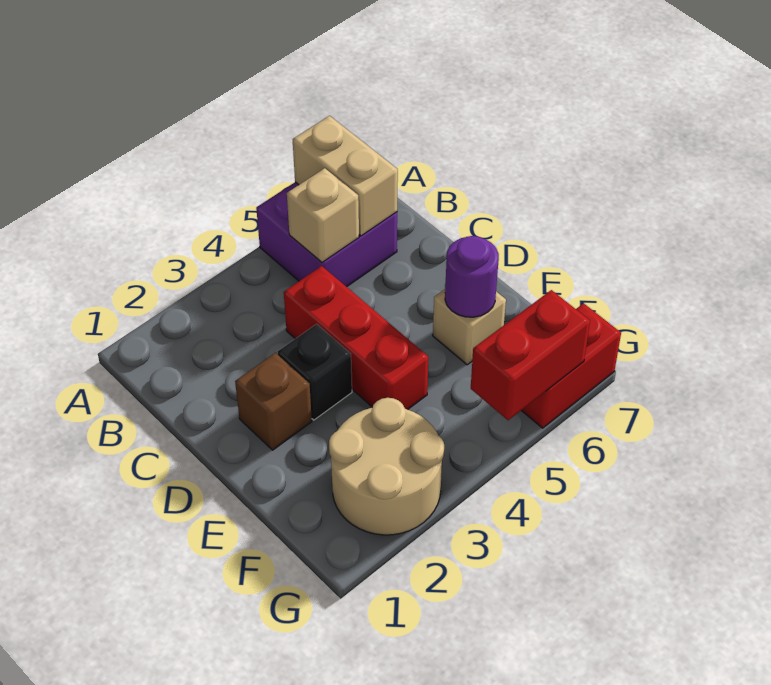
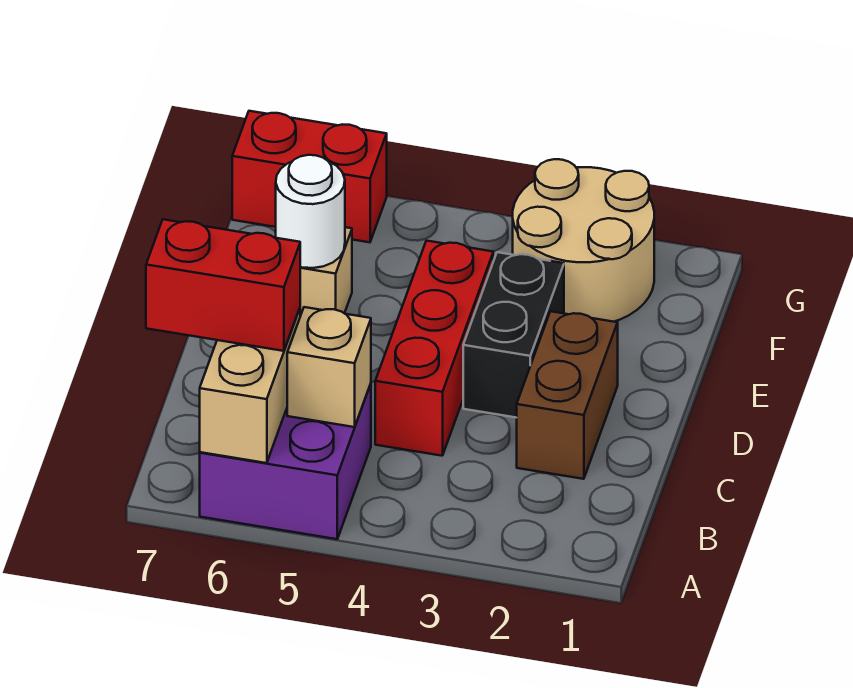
brown 1x1 brick [235,353,312,450] -> brown 1x2 brick [517,311,618,479]
black 1x1 brick [278,324,352,420] -> black 1x2 brick [463,252,564,418]
purple 1x1 round brick [445,236,499,317] -> white 1x1 round brick [276,155,345,268]
red 1x2 brick [471,290,590,420] -> red 1x2 brick moved to [146,219,300,351]

